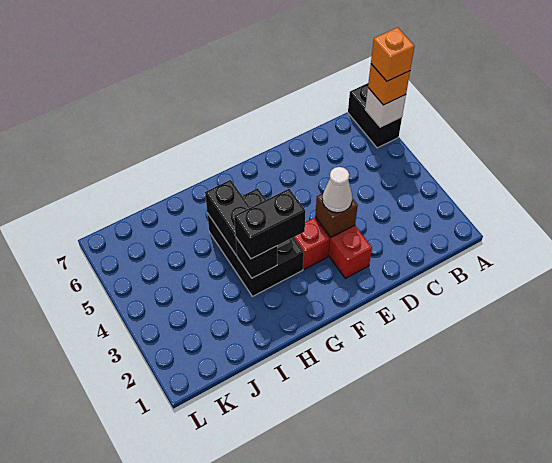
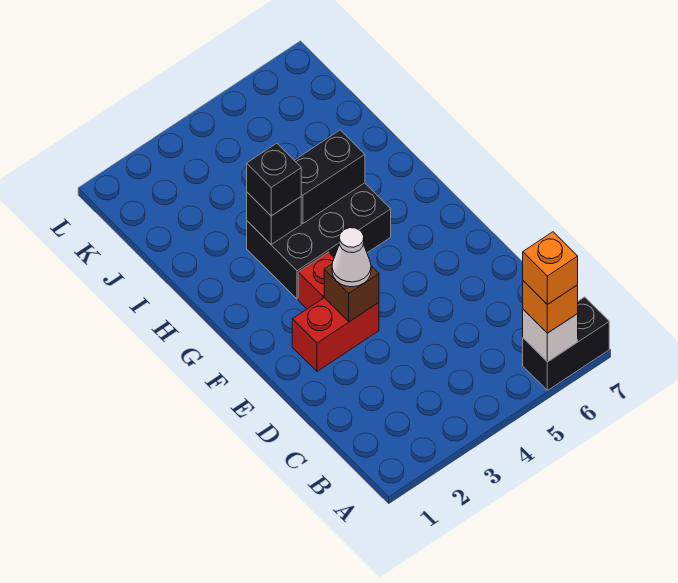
black 1x2 brick [234,189,306,259] -> black 1x1 brick [247,143,301,216]

